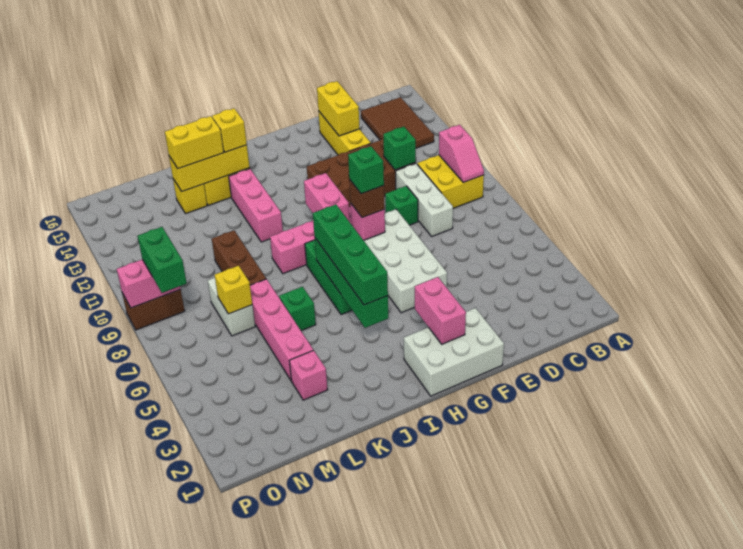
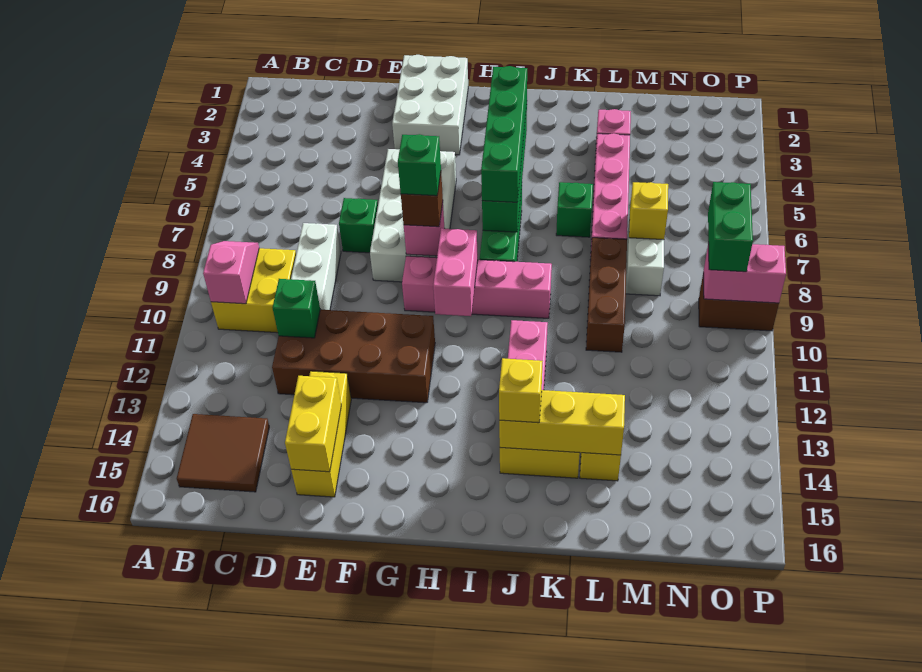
brown 2x3 tile [361,97,434,148] -> brown 2x2 tile [177,414,269,492]
green 1x1 brick [385,186,418,225] -> green 1x1 brick moved to [339,198,378,253]
white 2x3 brick [404,308,504,396] -> white 2x3 brick turned to [392,55,468,155]
pink 1x2 brick [415,277,466,344] -> none
yellow 1x2 brick [165,116,224,169] -> none

